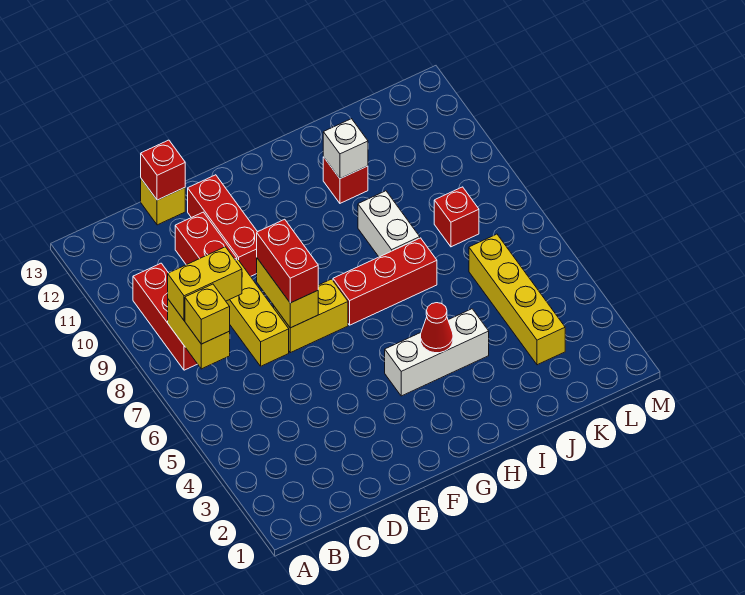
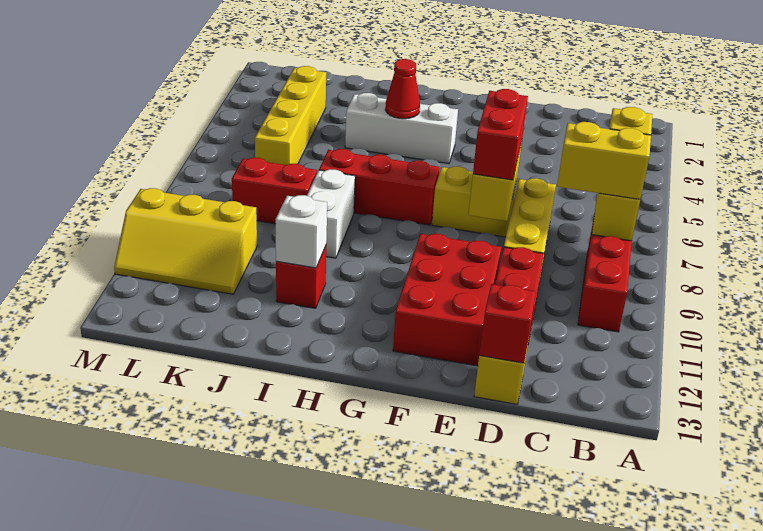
red 1x3 brick [188,175,257,276] -> red 2x3 brick [393,233,501,366]
red 1x1 brick [434,187,479,247] -> red 1x2 brick [232,158,317,224]
none -> yellow 2x3 slope [114,188,257,294]

